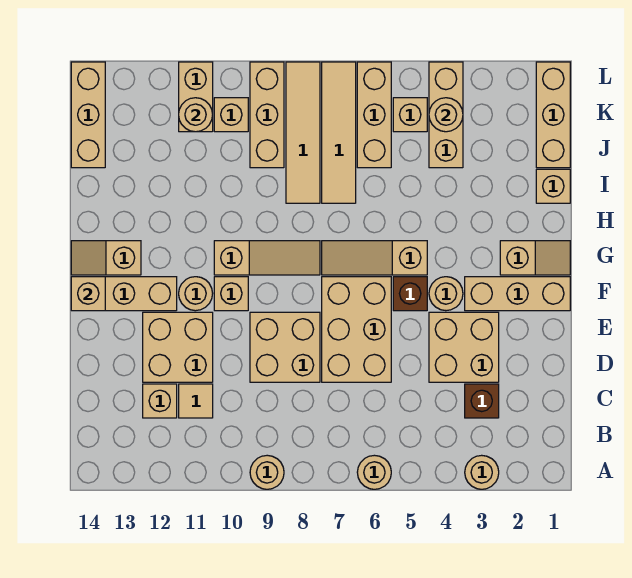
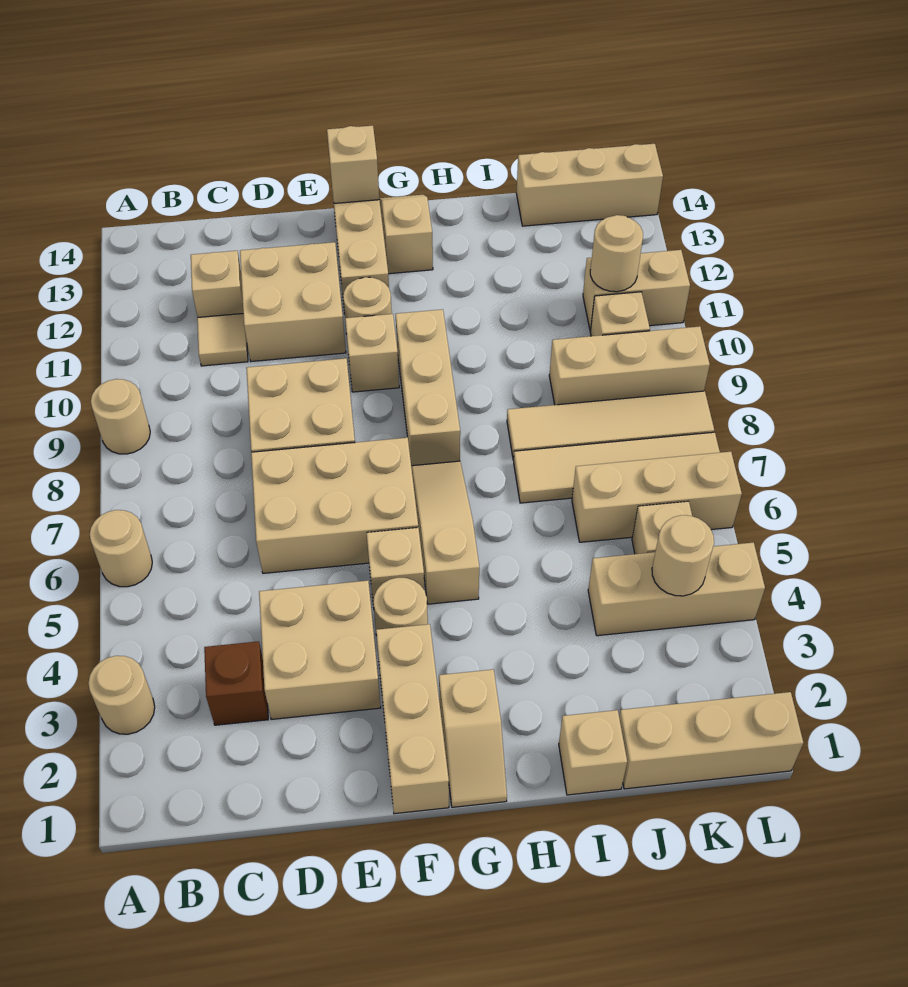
brown 1x1 brick [393,277,427,311] -> tan 1x1 brick [367,528,424,607]
tan 1x3 slope [214,241,320,275] -> tan 1x3 brick [396,309,460,468]

